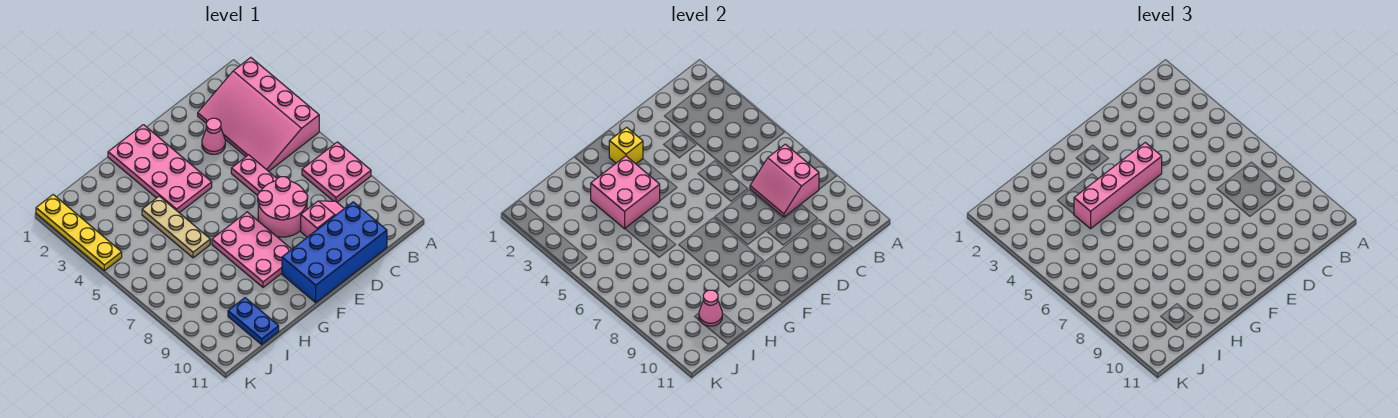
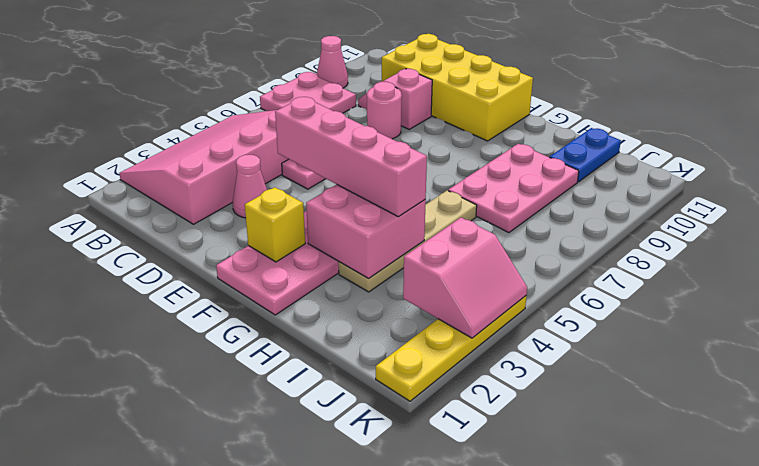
pink 3x4 slope [198,57,319,171] -> pink 3x4 slope turned to [119,110,288,224]
pink 2x2 slope [750,144,819,217] -> pink 2x2 slope moved to [403,218,527,338]
blue 2x4 brick [282,202,387,303] -> yellow 2x4 brick [382,34,533,141]
pink 2x2 round brick [258,177,308,237] -> pink 1x1 round brick [367,82,402,139]
pink 2x3 plate [212,212,292,287] -> pink 2x3 plate moved to [448,144,579,233]
tan 1x3 plate [142,196,210,258] -> tan 1x4 plate [339,191,477,292]
pink 1x1 cone [699,290,722,326] -> pink 1x1 cone moved to [317,36,348,88]

